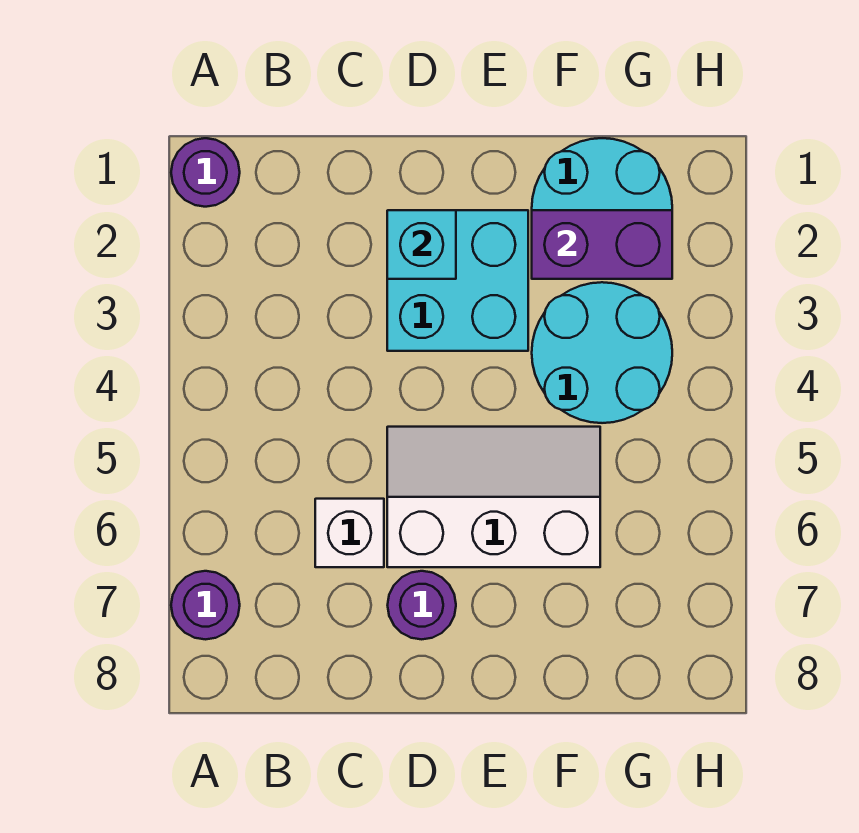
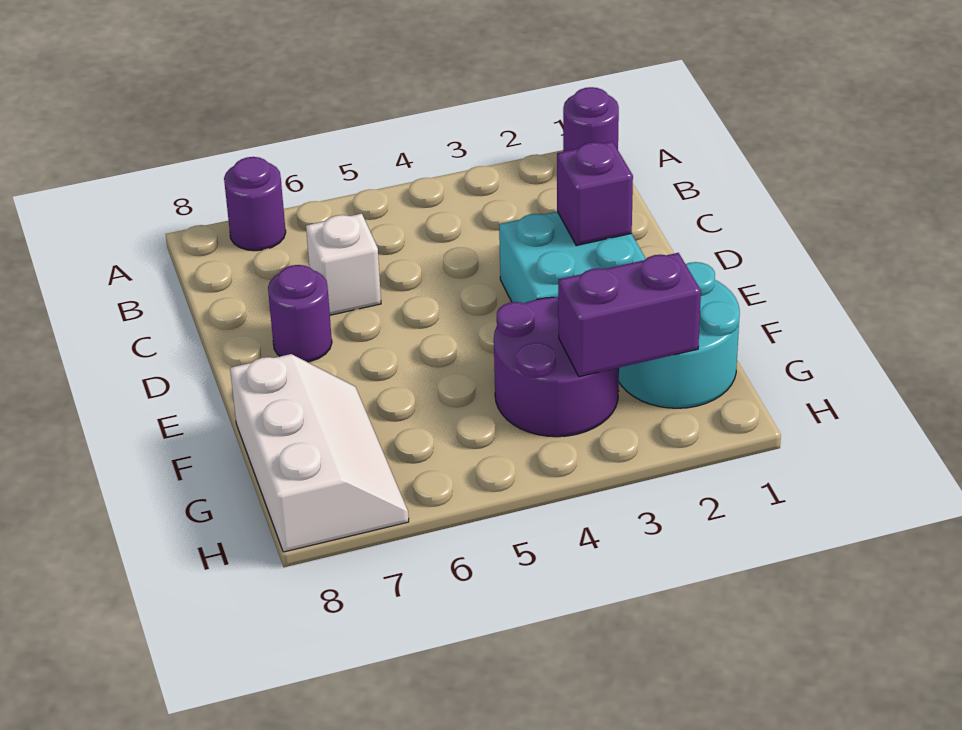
cyan 1x1 brick [387,210,456,279] -> purple 1x1 brick [557,141,633,245]
white 2x3 slope [387,427,600,567] -> white 2x3 slope moved to [230,354,409,552]
purple 1x2 brick [532,210,672,279] -> purple 1x2 brick turned to [558,253,701,377]
cyan 2x2 round brick [532,282,672,423] -> purple 2x2 round brick [494,297,619,437]

